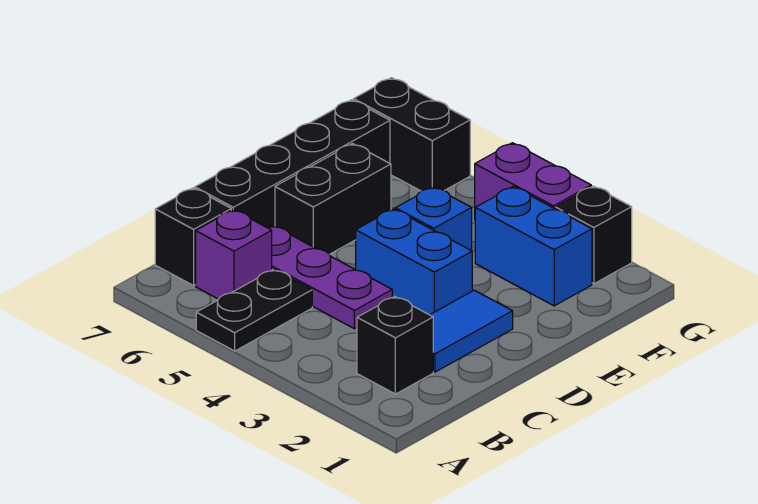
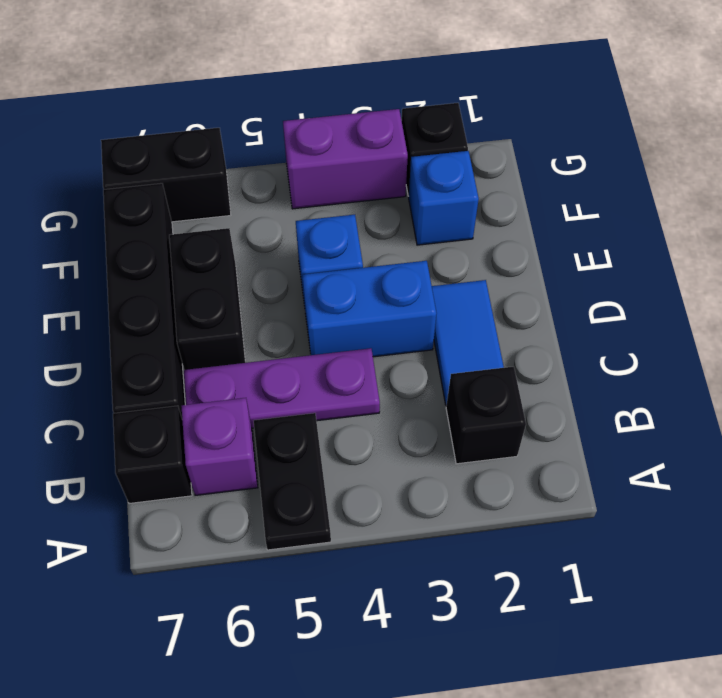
blue 1x2 brick [475,187,592,306] -> blue 1x1 brick [409,151,479,245]

